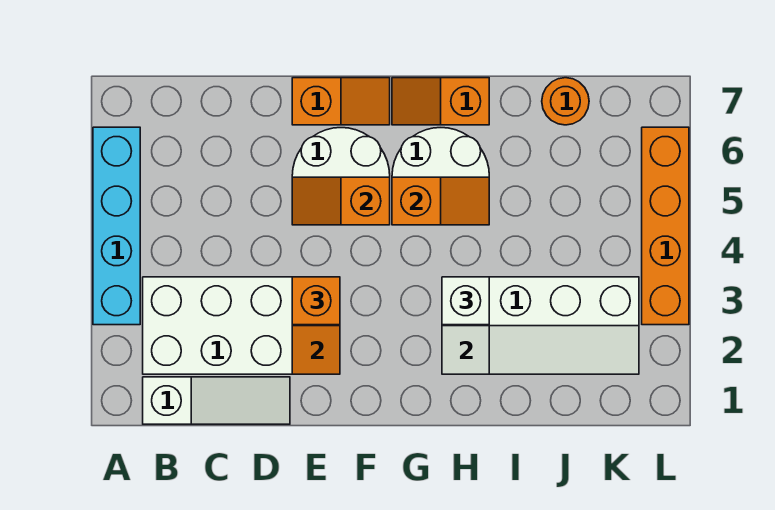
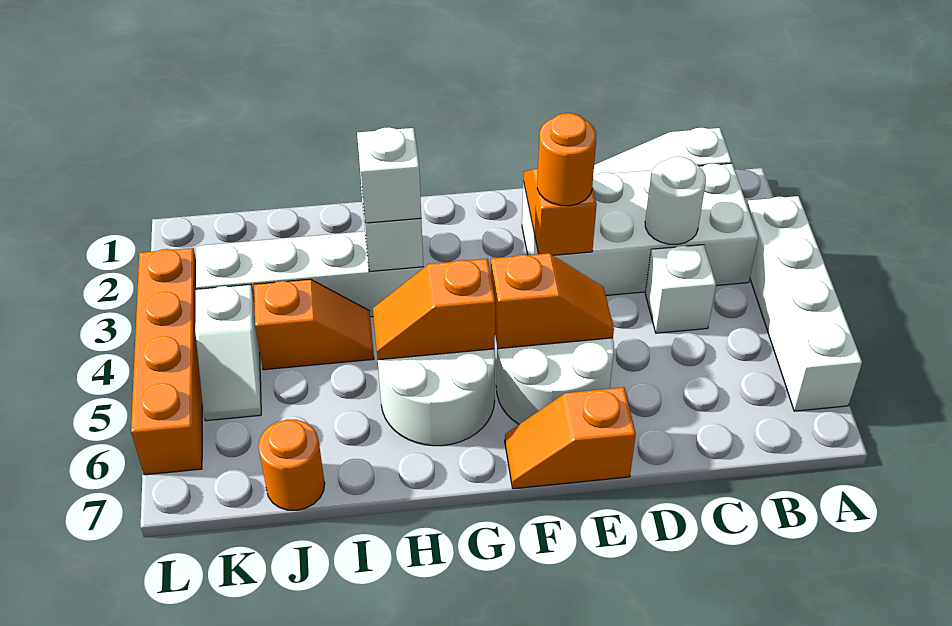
cyan 1x4 brick [93,127,140,325] -> white 1x4 brick [747,196,862,411]
none -> white 1x1 round brick [645,157,706,244]
none -> white 1x1 brick [645,245,716,333]
orange 1x1 brick [292,277,340,325] -> orange 1x1 round brick [537,113,596,206]
orange 1x2 slope [392,78,489,125] -> orange 1x2 slope moved to [254,279,374,370]
none -> white 1x2 slope [195,285,261,421]

